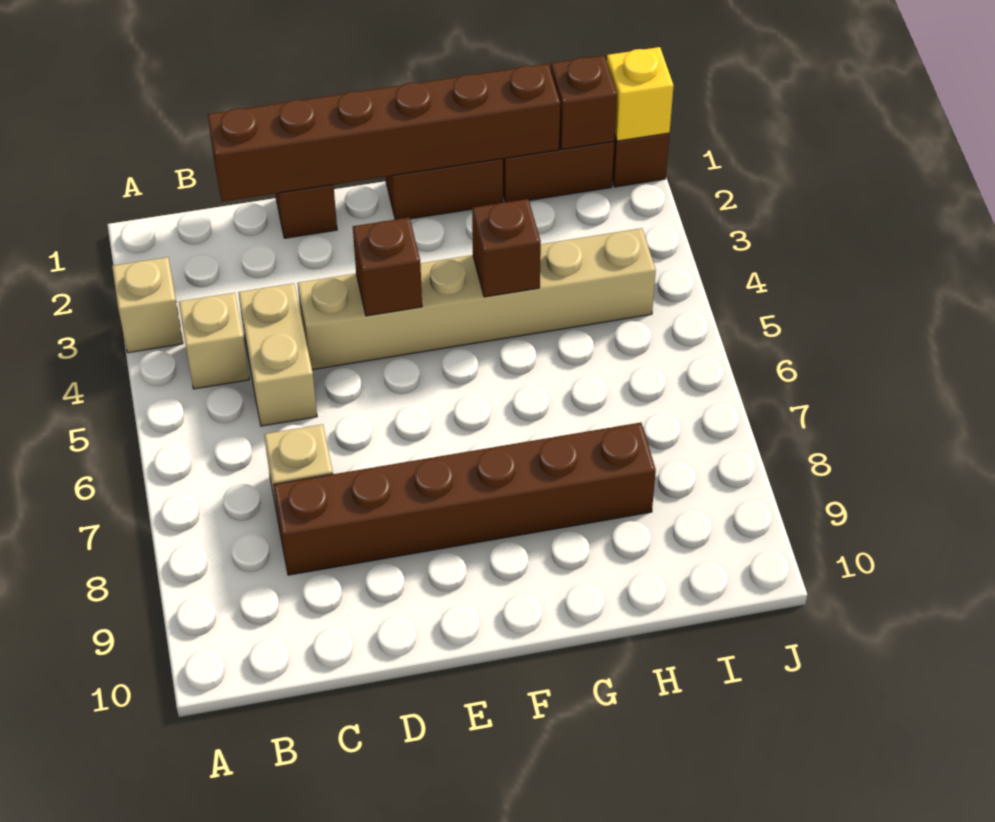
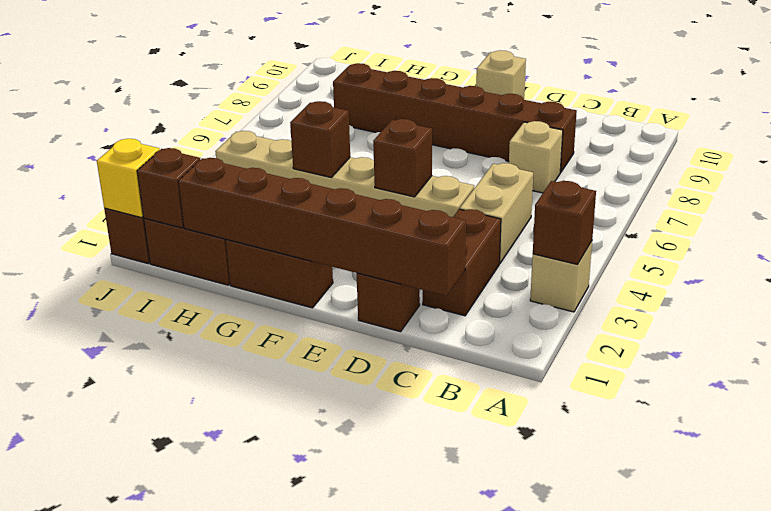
none -> brown 1x1 brick [533,181,596,264]
tan 1x1 brick [179,293,249,389] -> tan 1x1 brick moved to [476,50,526,99]
none -> brown 1x2 brick [423,209,501,316]

